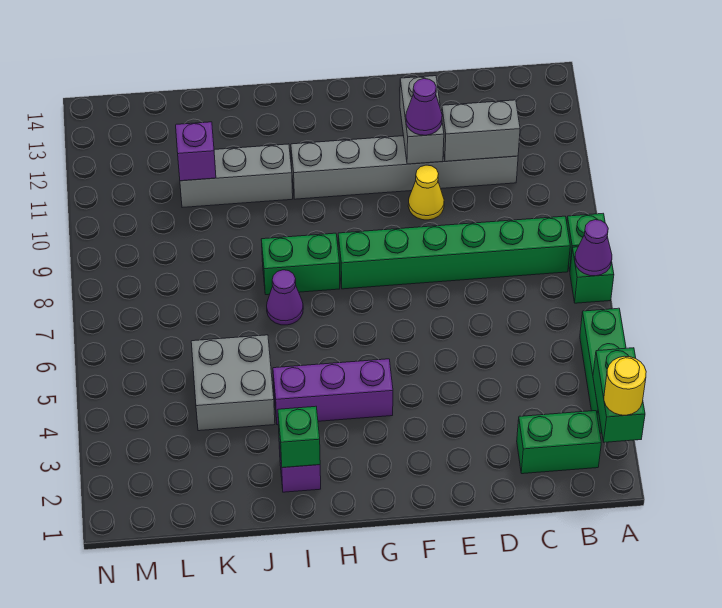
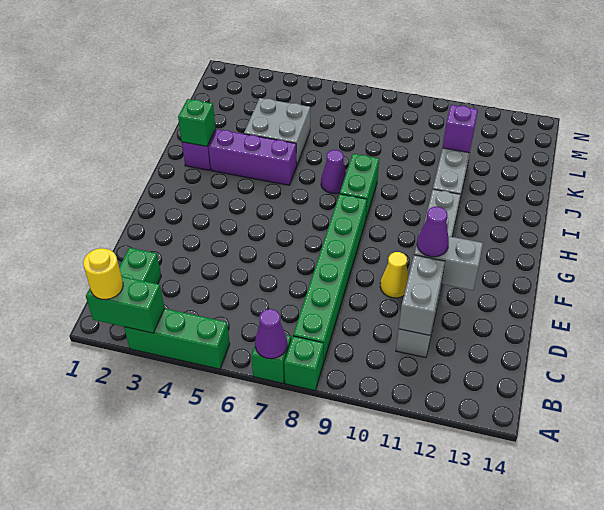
purple 1x3 brick [273,359,393,425] -> purple 1x3 brick turned to [209,129,297,185]

